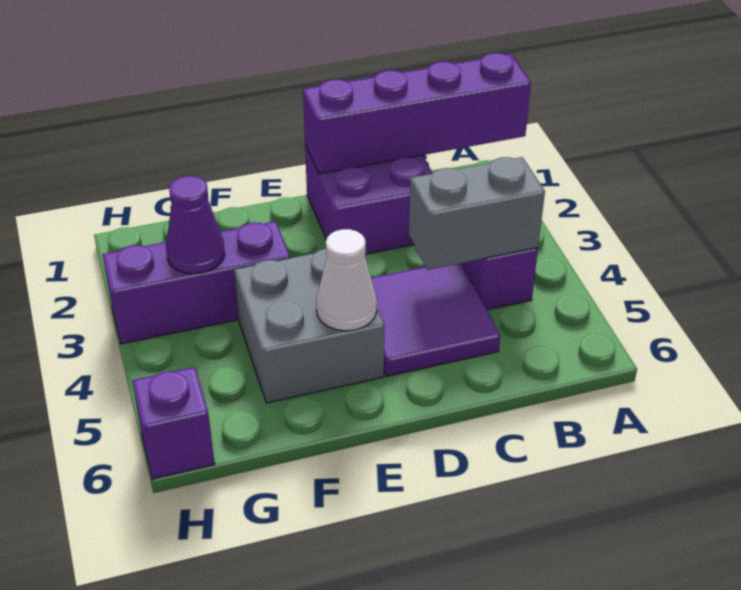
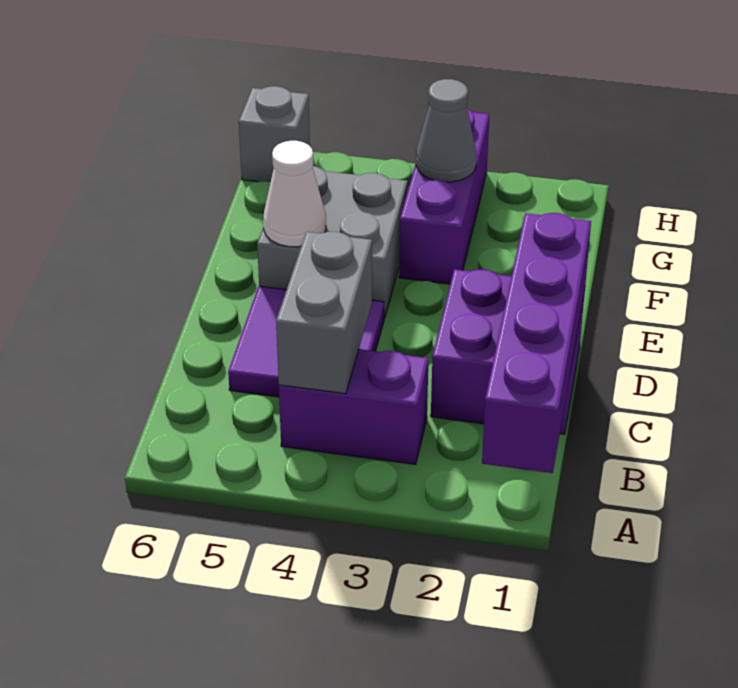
purple 1x1 cone [166,176,225,274] -> grey 1x1 cone [416,79,476,182]
purple 1x1 brick [132,367,215,479] -> grey 1x1 brick [239,86,310,183]

